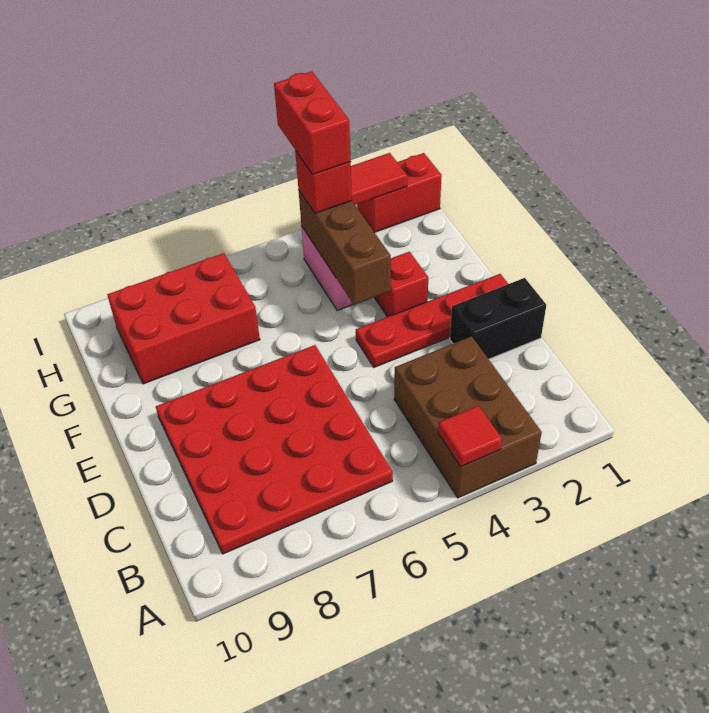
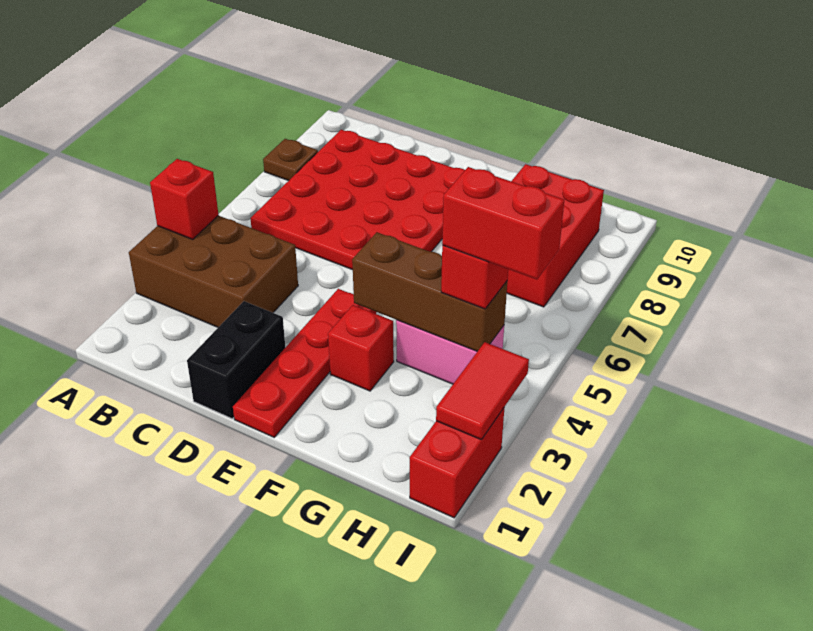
red 1x1 tile [438,406,502,467] -> red 1x1 brick [150,159,218,239]
none -> brown 1x1 plate [263,139,318,181]

